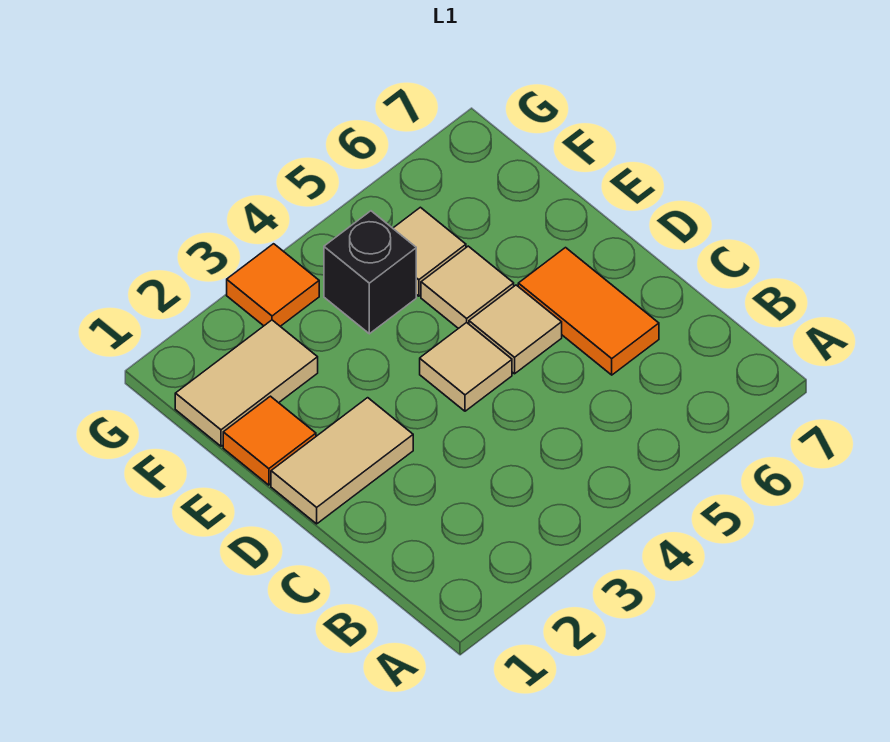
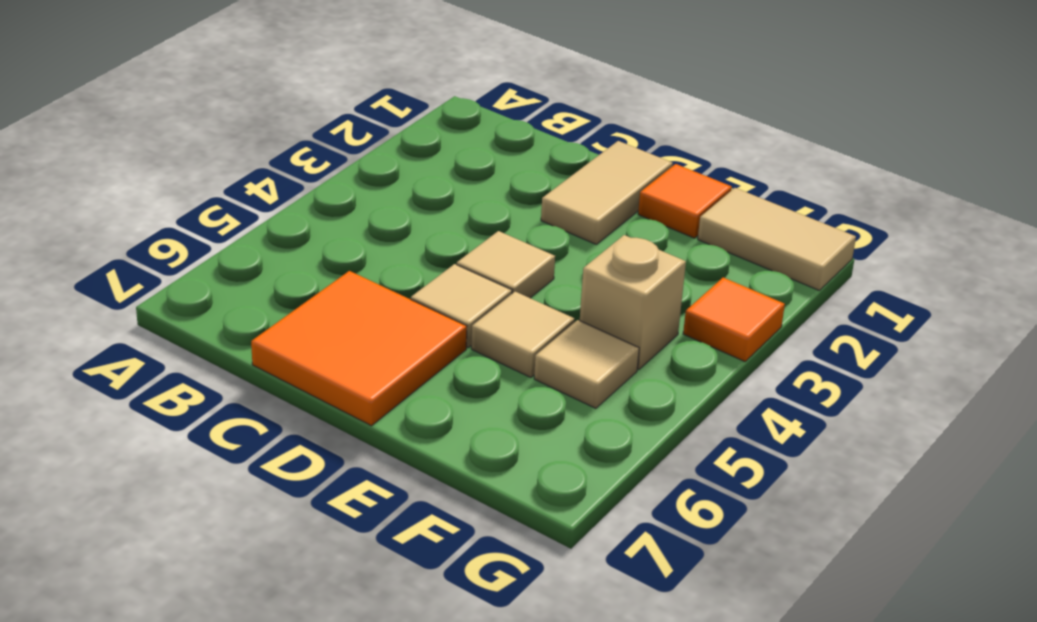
orange 1x2 tile [518,248,659,375] -> orange 2x2 tile [251,271,467,426]
tan 1x2 tile [175,320,318,446] -> tan 1x2 tile turned to [698,188,856,290]
black 1x1 brick [324,211,416,334] -> tan 1x1 brick [580,235,686,369]

